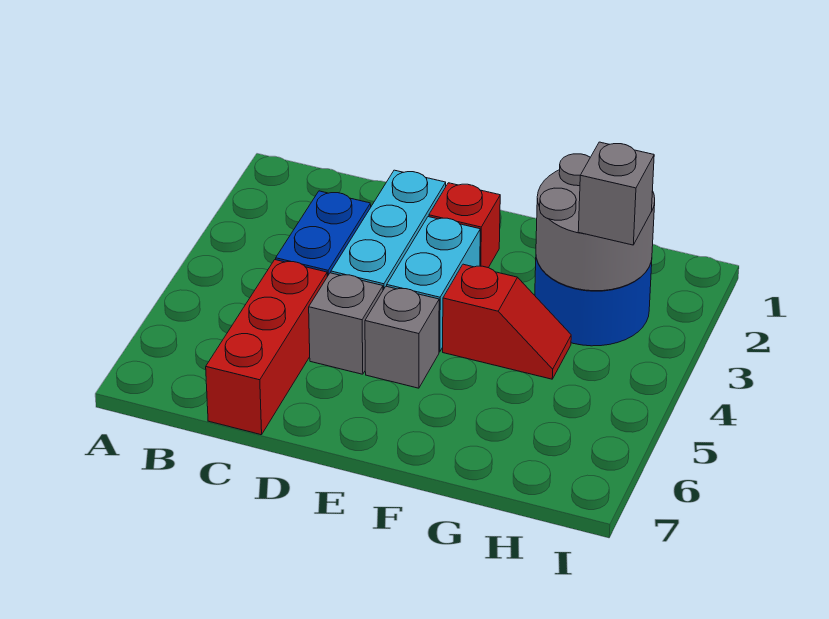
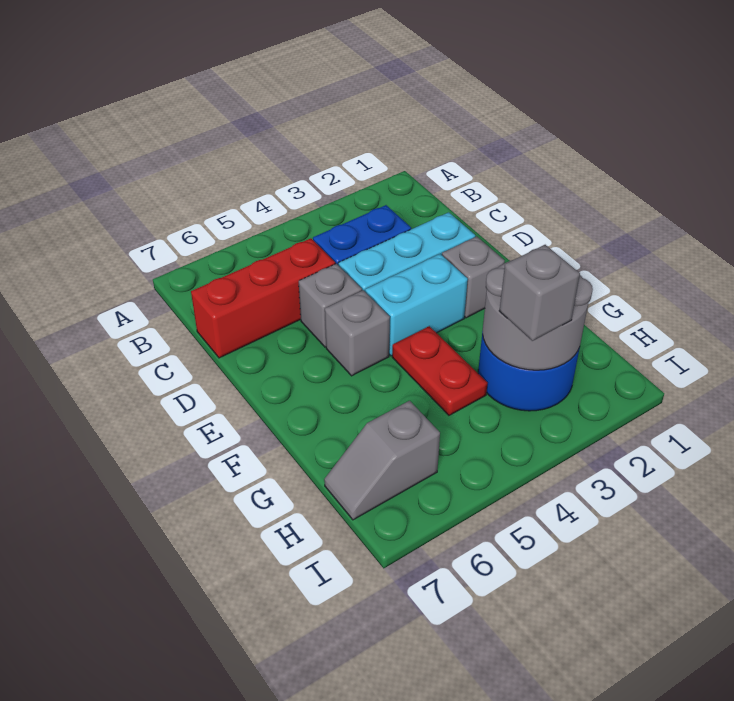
red 1x1 brick [429,183,500,268] -> grey 1x1 brick [442,236,505,318]
red 1x2 slope [443,264,571,379] -> red 1x2 plate [392,326,487,415]
none -> grey 1x2 slope [324,401,440,520]

